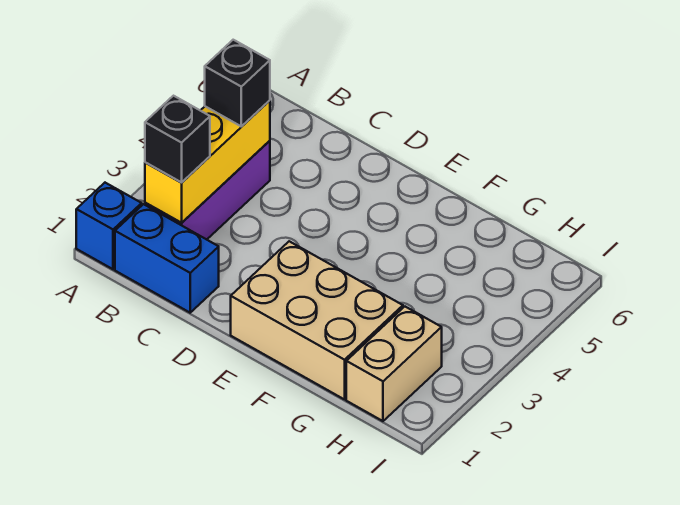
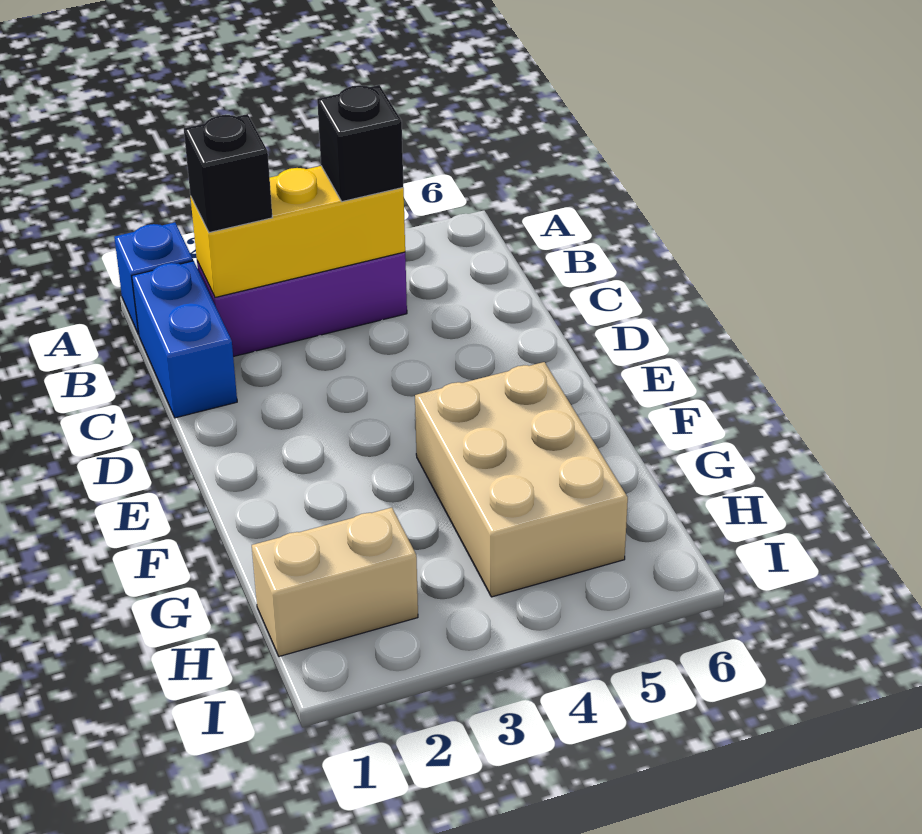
tan 2x3 brick [231,241,403,399] -> tan 2x3 brick moved to [415,362,628,597]

